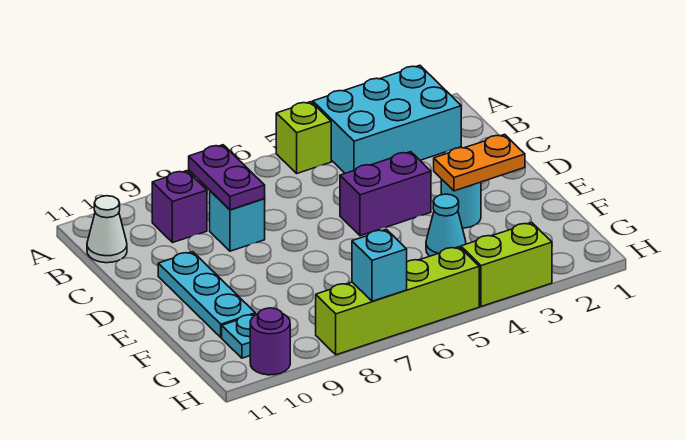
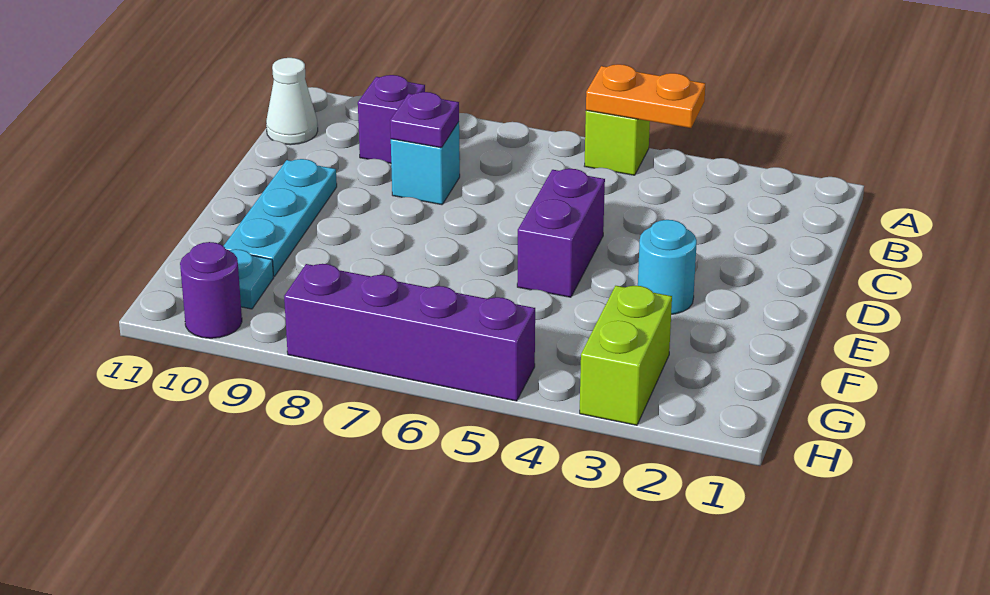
cyan 2x3 brick [313,65,461,173] -> none
purple 1x2 plate [189,145,265,210] -> purple 1x1 plate [390,92,459,148]
purple 1x2 brick [340,152,431,236] -> purple 1x2 brick turned to [517,169,605,297]
orange 1x2 plate [434,134,525,191] -> orange 1x2 plate moved to [586,64,705,128]
cyan 1x1 cone [426,194,466,256] -> none
lime 1x2 brick [461,222,552,307] -> lime 1x2 brick turned to [580,286,672,425]
lime 1x4 brick [316,247,479,355] -> purple 1x4 brick [284,264,535,401]
cyan 1x1 brick [352,229,407,301] -> none

